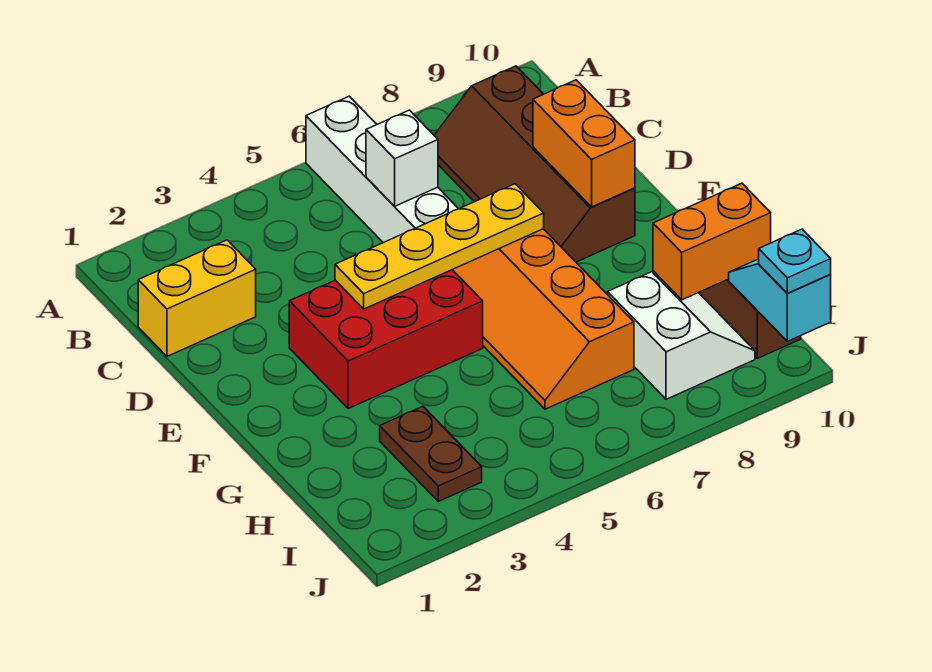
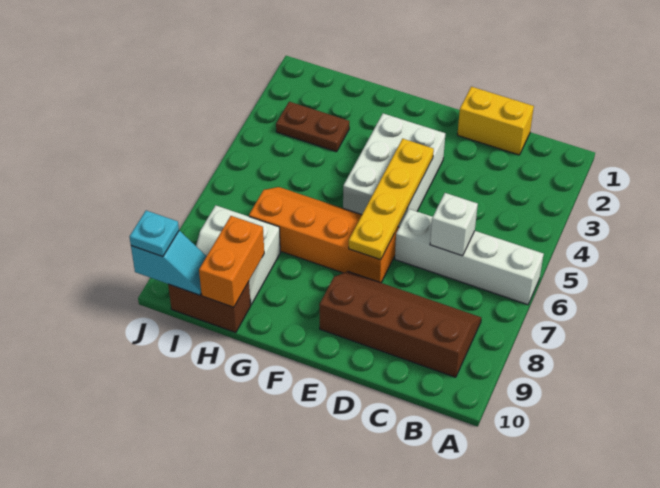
yellow 1x2 brick [138,240,256,356] -> yellow 1x2 brick turned to [457,87,534,155]
orange 1x2 brick [533,80,635,207] -> none
red 2x3 brick [289,270,483,409] -> white 2x3 brick [343,113,445,227]

